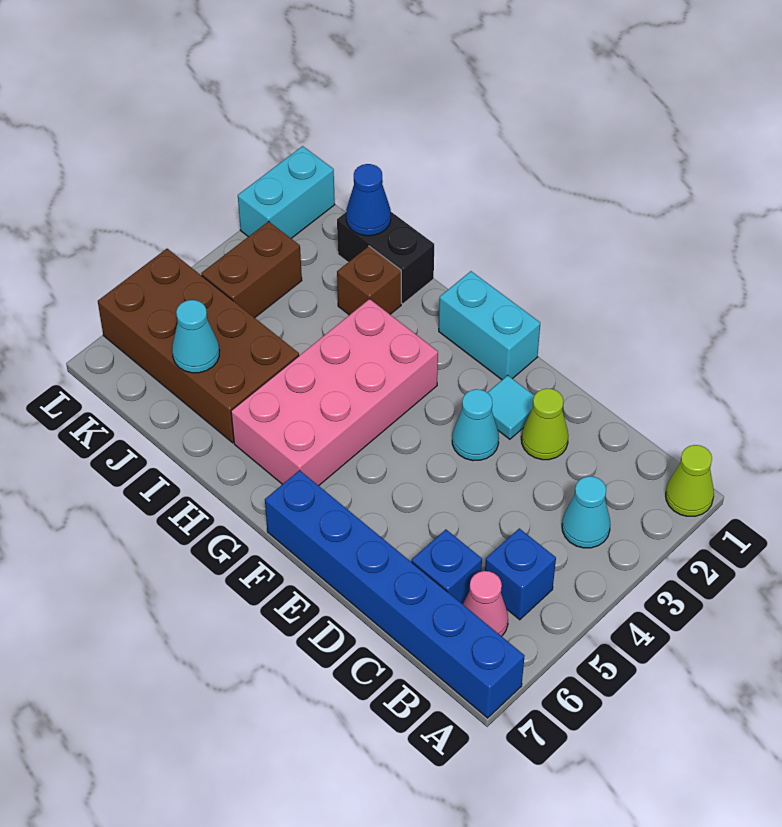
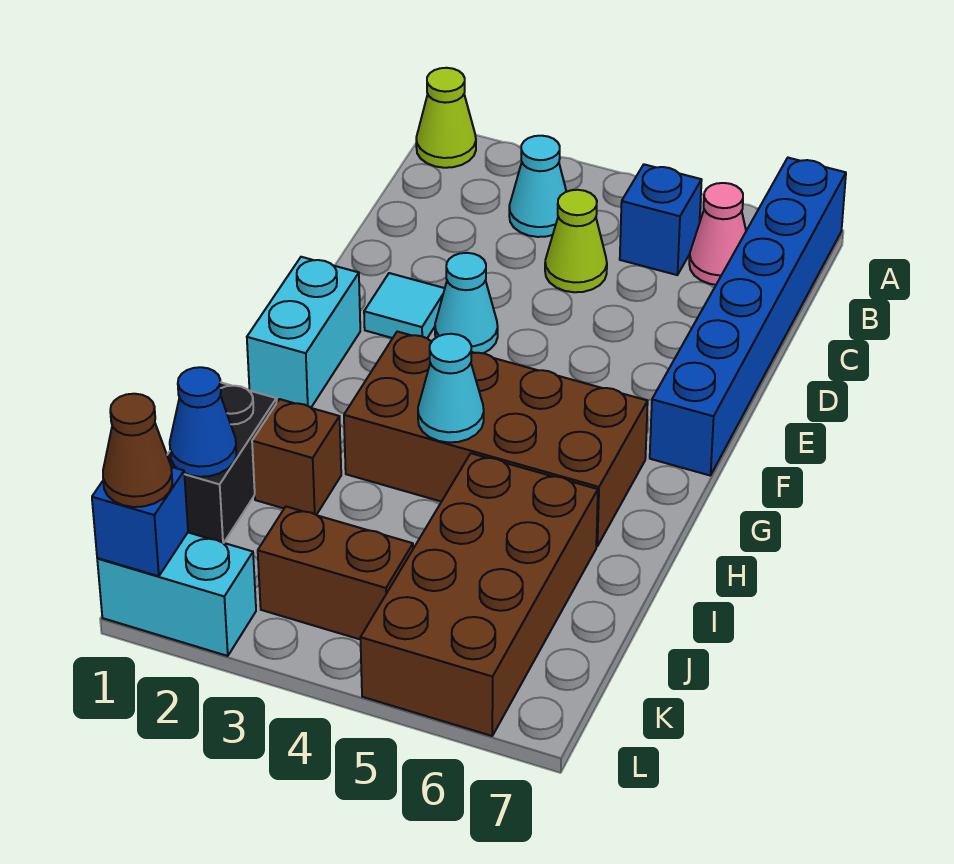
blue 1x1 brick [412,530,482,604] -> blue 1x1 brick moved to [92,467,188,576]
lime 1x1 cone [521,388,568,460] -> lime 1x1 cone moved to [545,190,607,292]
pink 2x4 brick [231,299,438,486] -> brown 2x4 brick [344,332,648,546]
cyan 1x1 cone [172,300,219,373] -> cyan 1x1 cone moved to [418,334,484,442]
none -> brown 1x1 cone [103,394,172,507]

